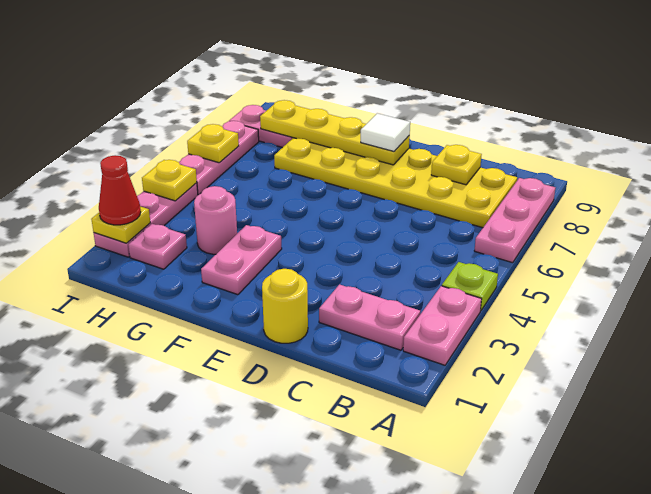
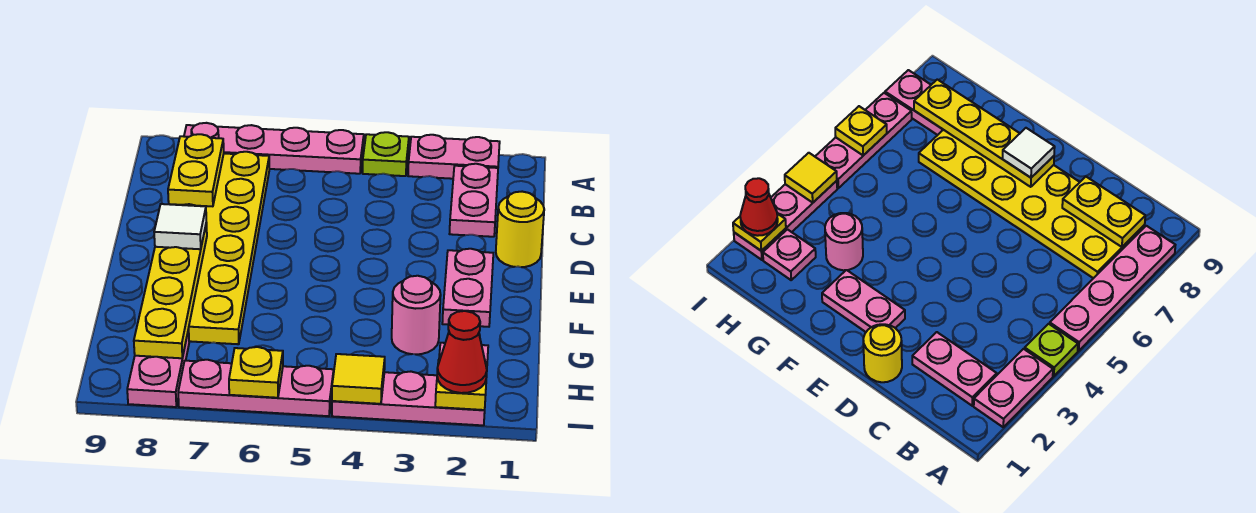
pink 1x3 plate [474,178,555,263] -> pink 1x4 plate [184,123,364,174]
yellow 1x1 plate [431,145,482,185] -> yellow 1x2 plate [168,134,224,206]
pink 1x2 plate [201,225,282,295] -> pink 1x2 plate turned to [442,249,493,327]
yellow 1x1 plate [142,160,197,201] -> yellow 1x1 tile [332,354,385,404]

